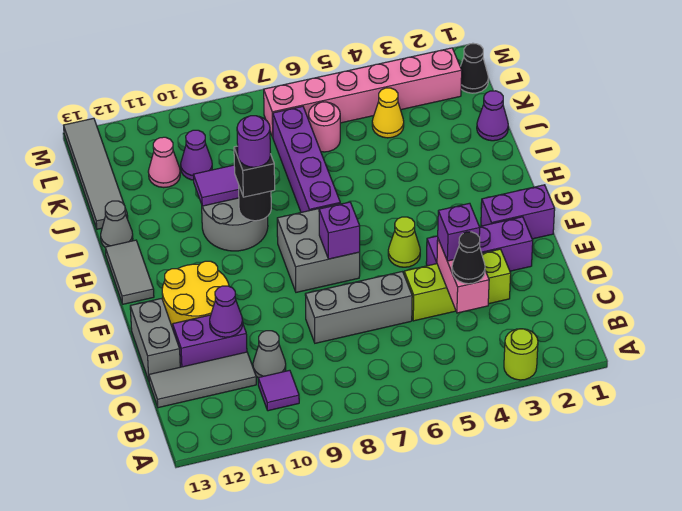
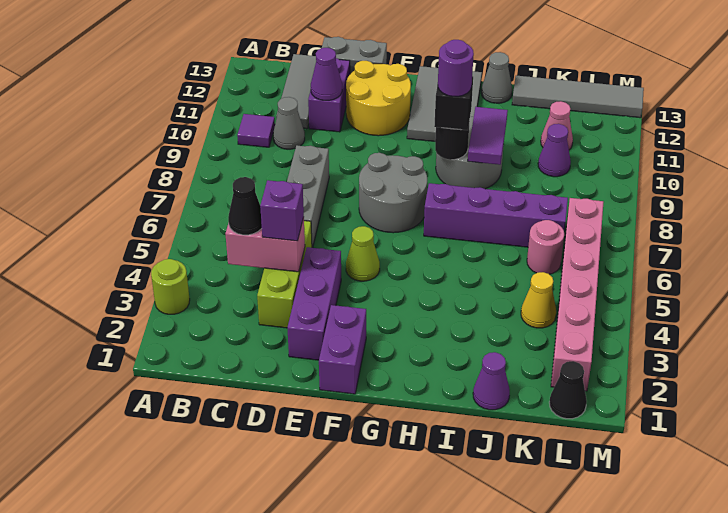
grey 2x2 brick [277,204,360,292] -> grey 2x2 round brick [359,153,427,233]
purple 1x1 brick [319,202,360,259] -> none
grey 1x2 tile [105,240,154,304] -> grey 2x3 tile [407,66,482,141]

